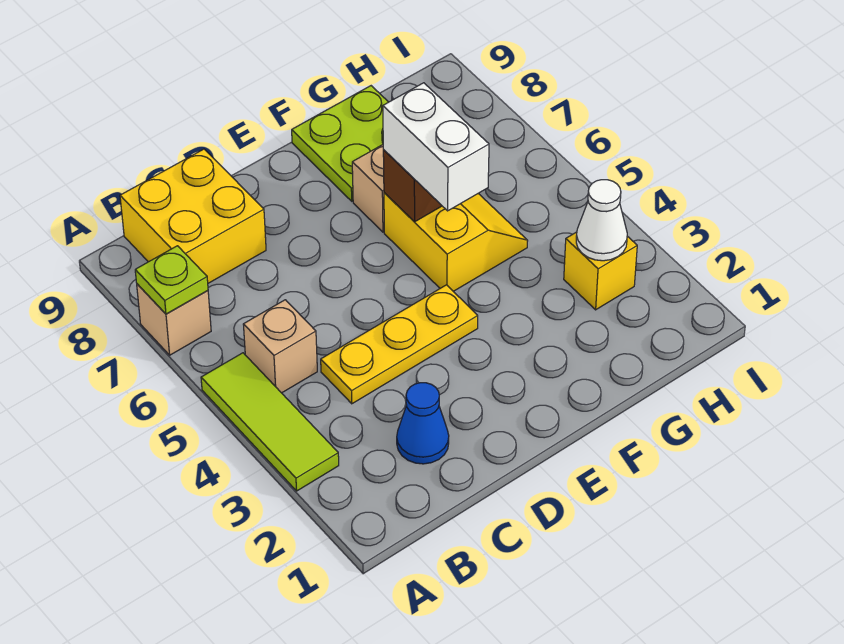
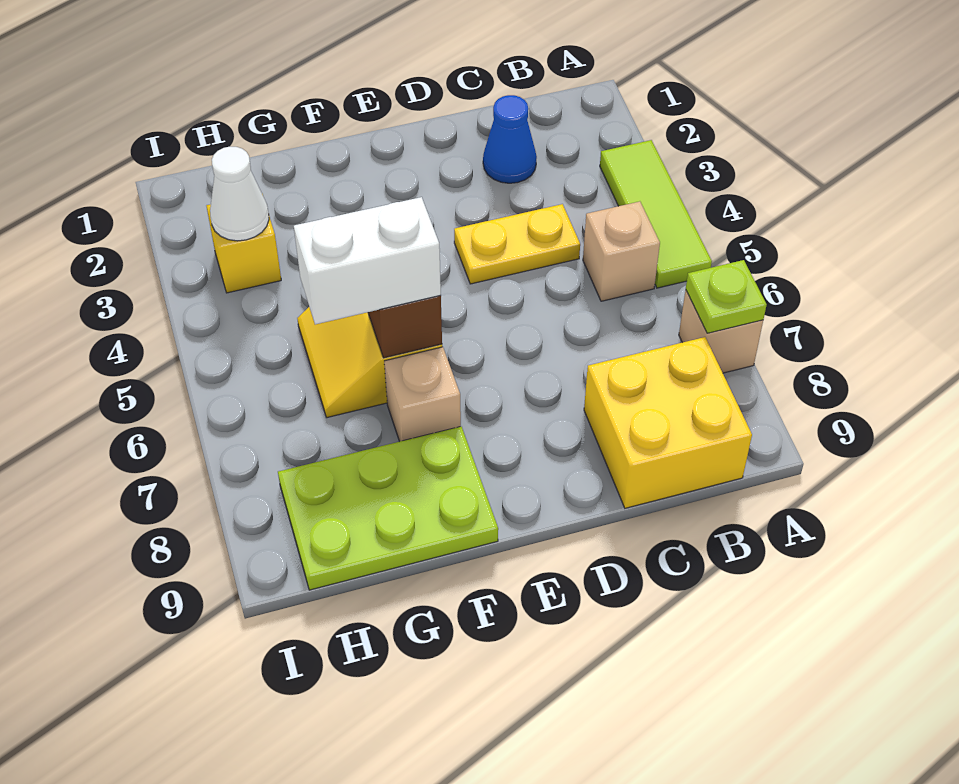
yellow 1x3 plate [321,285,478,404] -> yellow 1x2 plate [454,204,580,284]
white 1x2 brick [383,83,489,211] -> white 1x2 brick turned to [294,197,441,324]
lime 2x2 plate [292,86,388,201] -> lime 2x3 plate [278,427,498,590]

